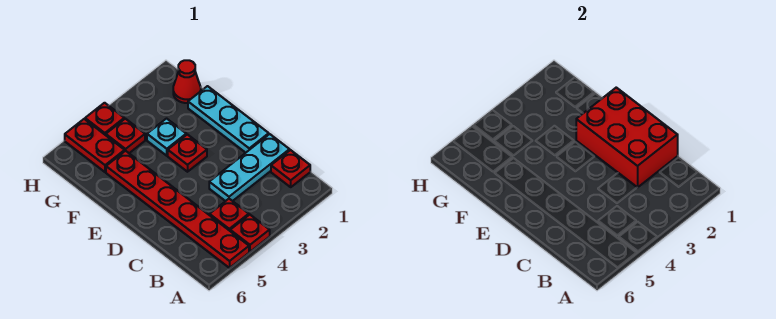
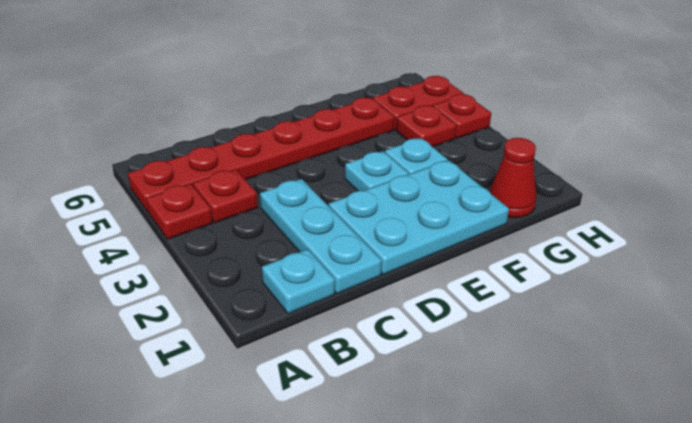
red 1x1 plate [271,150,310,187] -> cyan 1x1 plate [262,249,335,314]
red 2x3 brick [576,88,678,188] -> none
cyan 1x3 plate [188,86,269,153] -> cyan 2x3 plate [329,160,509,275]
red 1x1 plate [168,134,207,172] -> cyan 1x1 plate [345,151,409,191]

